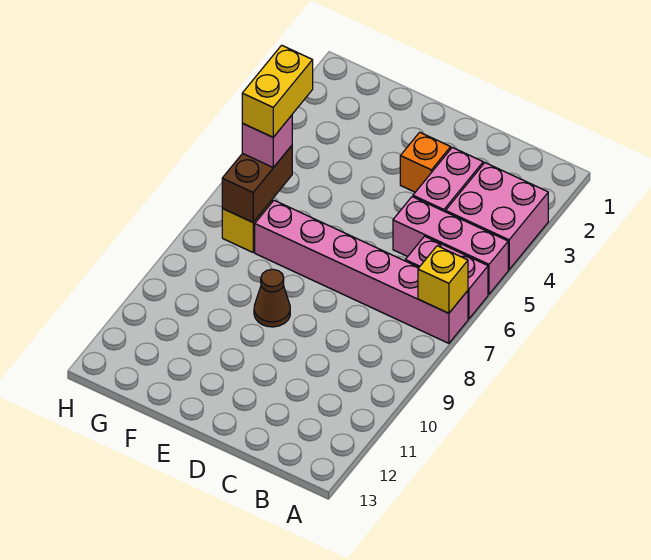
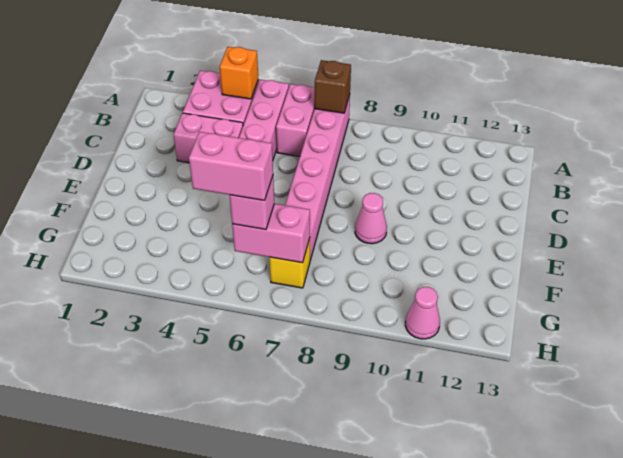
yellow 1x1 brick [418,246,468,313] -> brown 1x1 brick [314,60,351,113]
orange 1x1 brick [400,132,451,192] -> orange 1x1 brick moved to [220,47,258,99]
brown 1x1 cone [254,269,290,327] -> pink 1x1 cone [355,193,387,244]
yellow 1x2 brick [242,45,313,137] -> pink 1x2 brick [189,132,273,200]
brown 1x2 brick [222,146,292,222] -> pink 1x2 brick [232,204,310,263]
none -> pink 1x1 cone [405,287,440,339]

